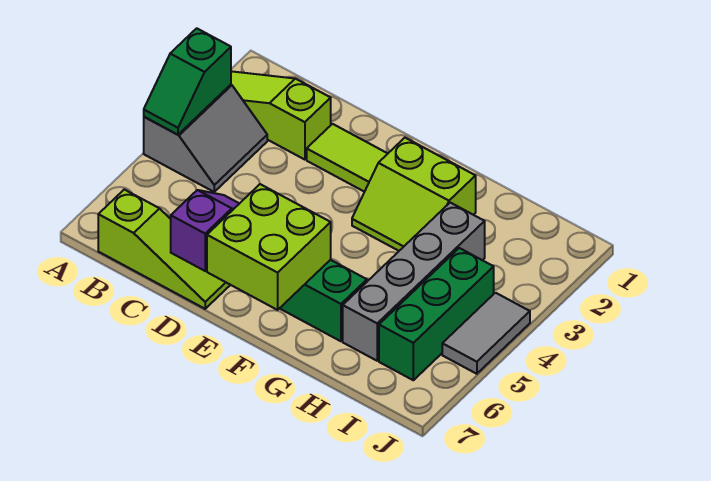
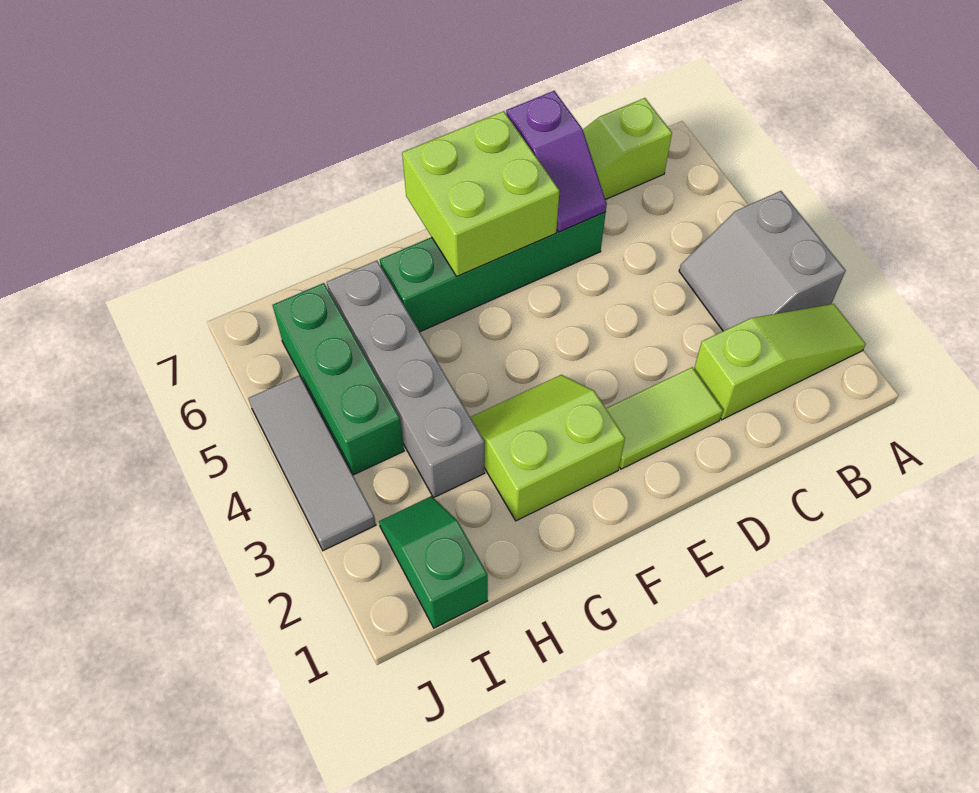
green 1x2 slope [144,28,231,135] -> green 1x2 slope moved to [379,496,488,628]
grey 1x2 tile [442,293,530,374] -> grey 1x3 tile [248,375,376,551]

